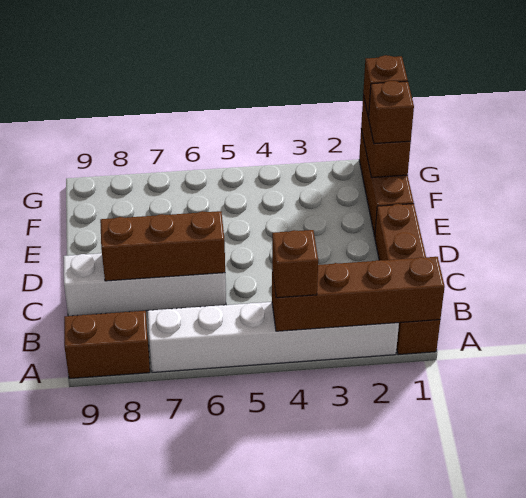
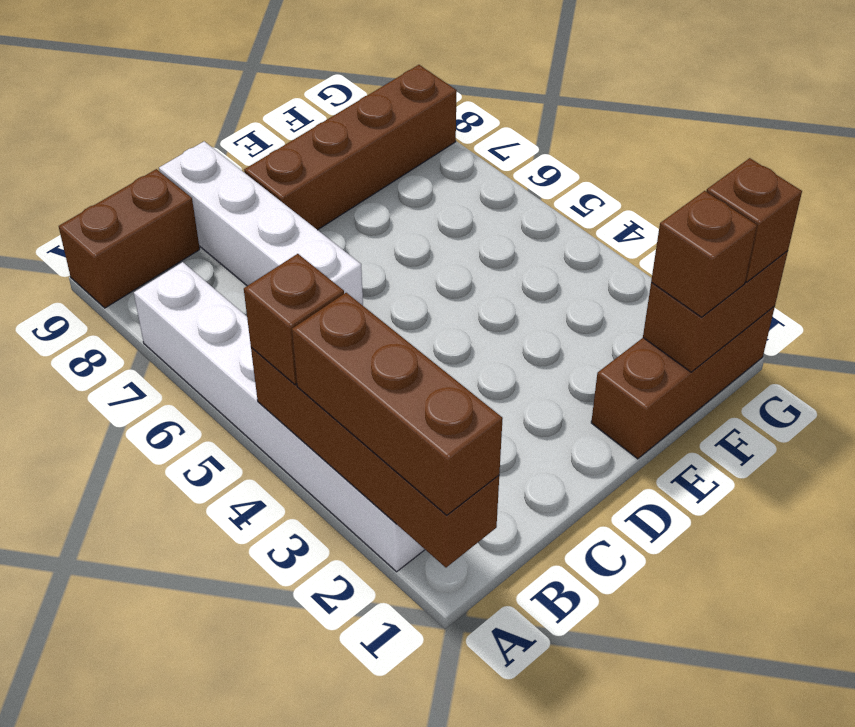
brown 1x4 brick [375,204,440,355] -> brown 1x4 brick moved to [244,65,457,230]
brown 1x2 brick [64,311,150,379] -> brown 1x2 brick turned to [59,169,200,308]
brown 1x3 brick [100,211,225,281] -> brown 1x3 brick moved to [292,293,503,515]

